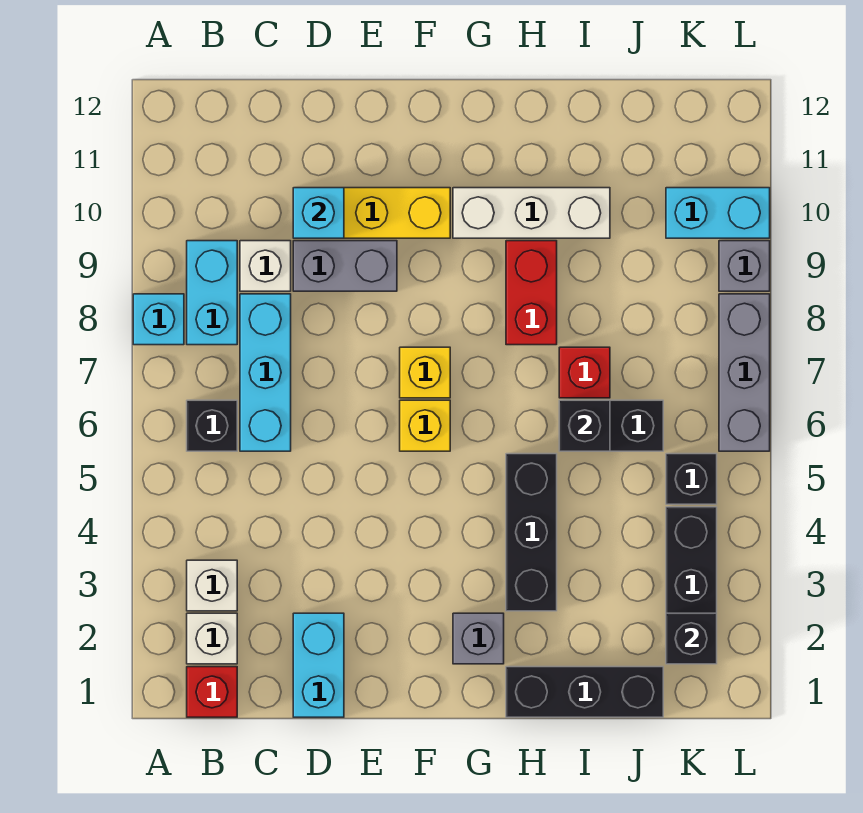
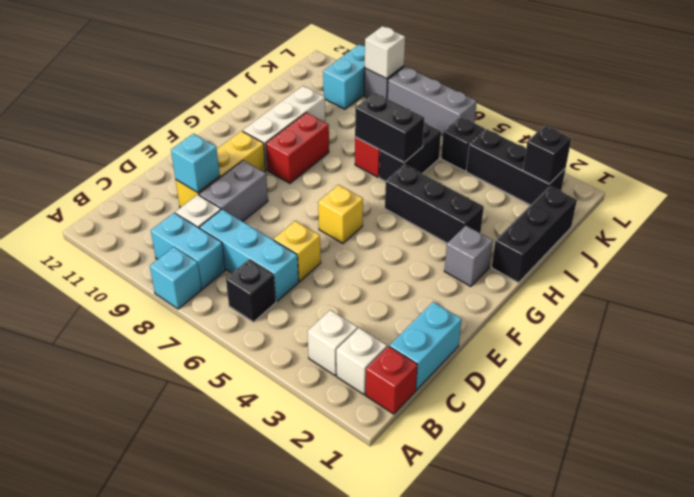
cyan 1x2 brick [293,613,344,717] -> cyan 1x2 brick turned to [390,302,462,390]
yellow 1x1 brick [400,347,450,398] -> yellow 1x1 brick moved to [274,221,321,281]
red 1x2 brick [506,241,557,345] -> red 1x2 brick turned to [266,113,329,183]
black 1x1 brick [559,400,610,451] -> black 1x2 brick [355,93,424,162]
none -> white 1x1 brick [365,26,405,79]

